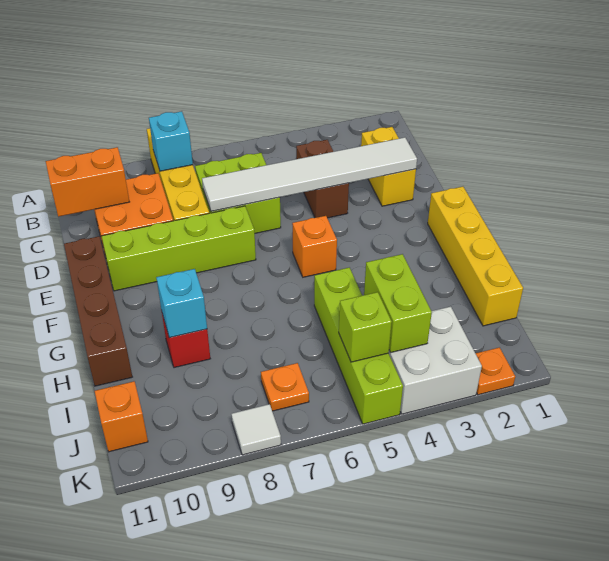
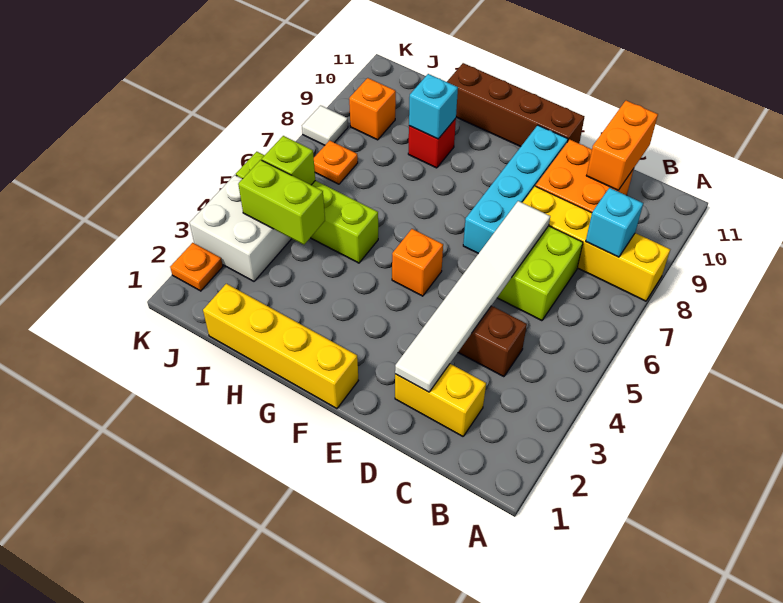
lime 1x4 brick [102,206,256,291] -> cyan 1x4 brick [463,125,568,254]
orange 1x1 brick [95,381,148,452] -> orange 1x1 brick moved to [349,78,396,140]

